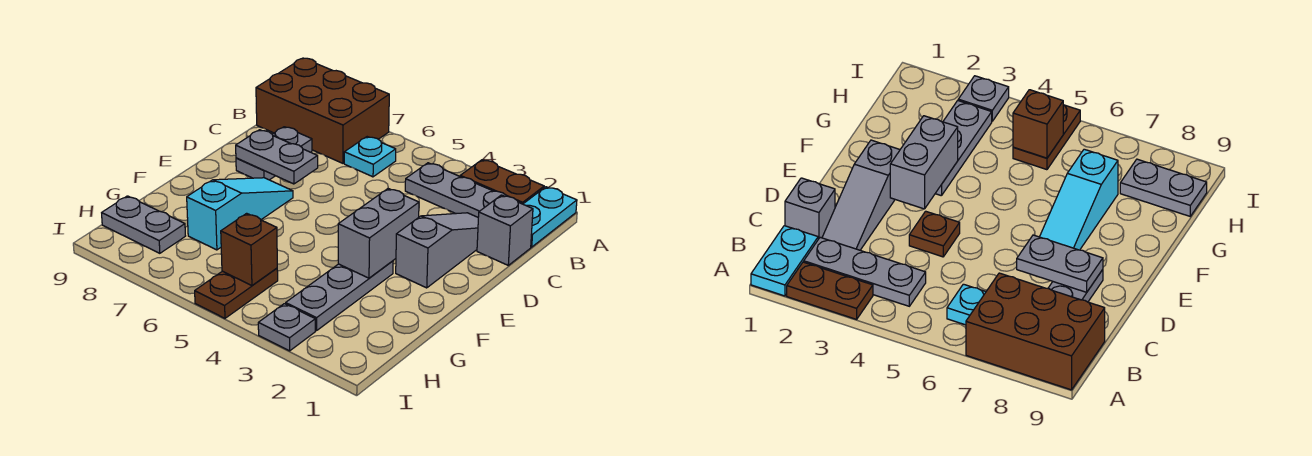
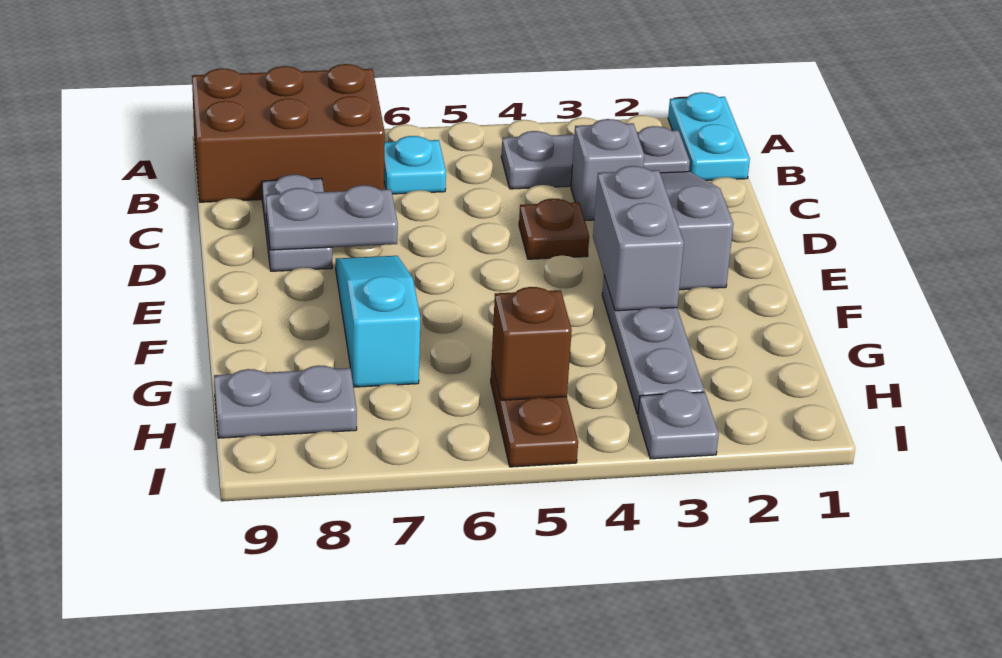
brown 1x2 plate [460,160,544,204] -> none
grey 1x1 brick [477,195,533,265] -> grey 1x1 brick moved to [571,119,644,220]

